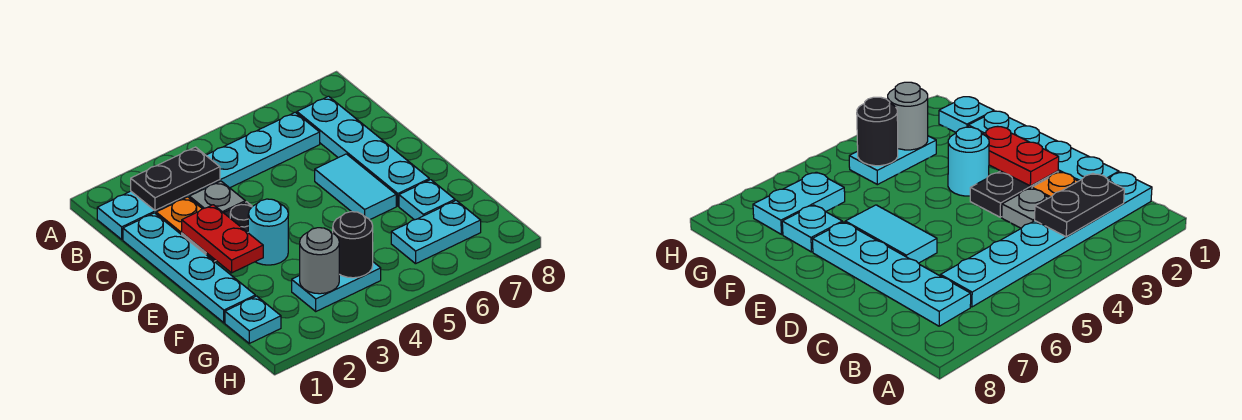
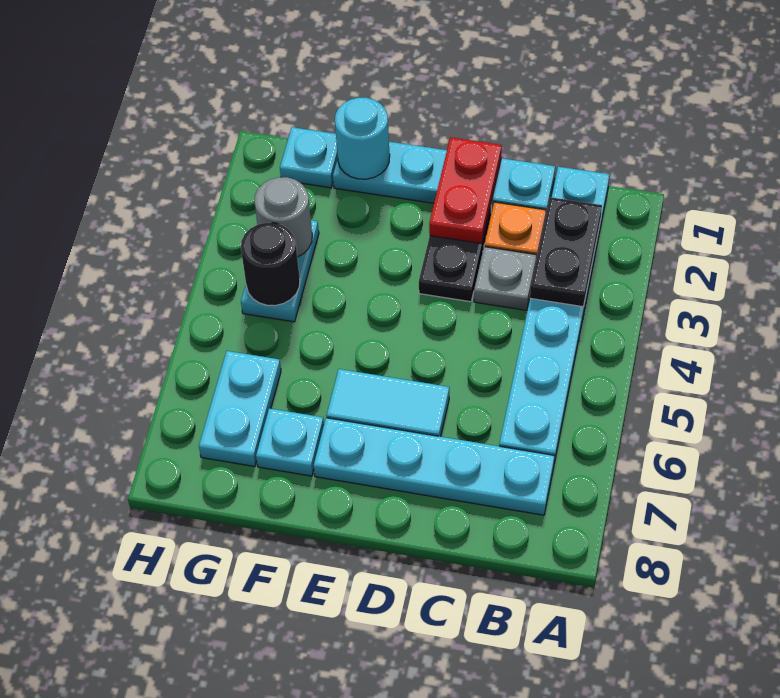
red 1x2 plate [182,205,263,273] -> red 1x2 plate turned to [429,137,502,244]
cyan 1x1 round brick [248,199,288,265] -> cyan 1x1 round brick moved to [335,98,390,179]

